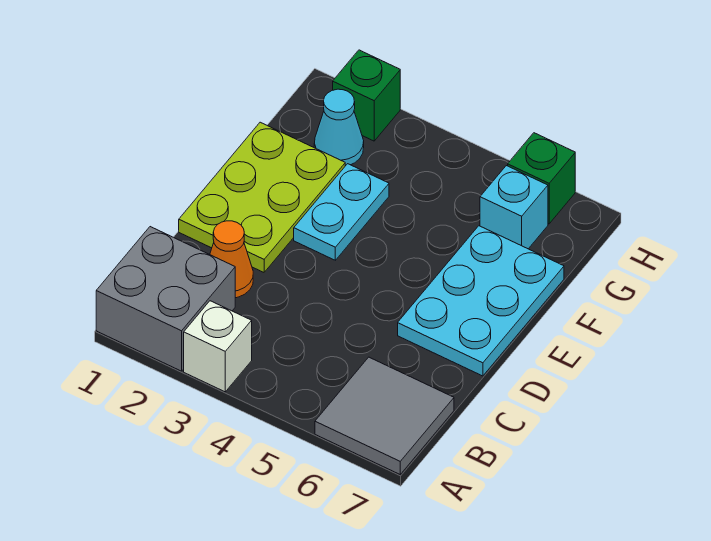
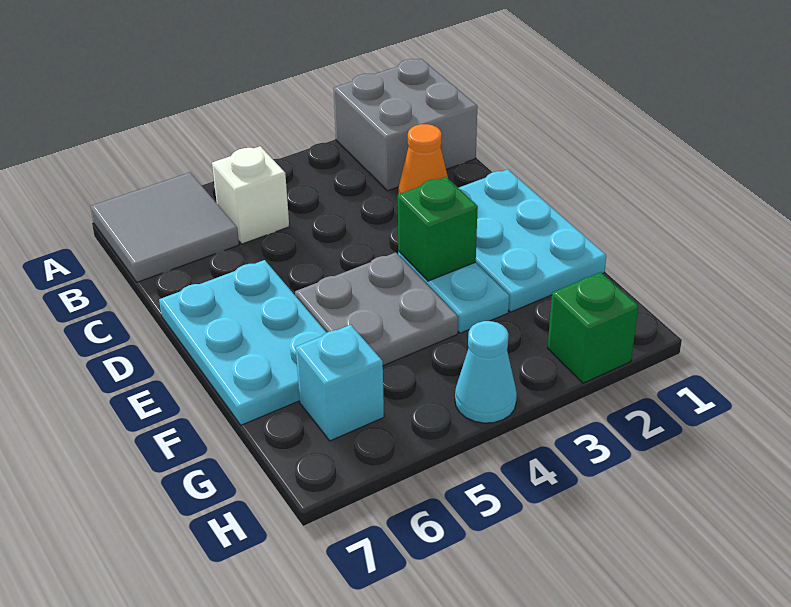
white 1x1 brick [184,301,252,392] -> white 1x1 brick moved to [212,146,289,244]
lime 2x3 plate [179,122,345,272] -> cyan 2x3 plate [459,169,606,312]
none -> grey 2x2 plate [295,253,458,366]
cyan 1x1 cone [314,89,364,166] -> cyan 1x1 cone moved to [455,321,517,423]
green 1x1 brick [508,133,575,224] -> green 1x1 brick moved to [398,177,478,281]

